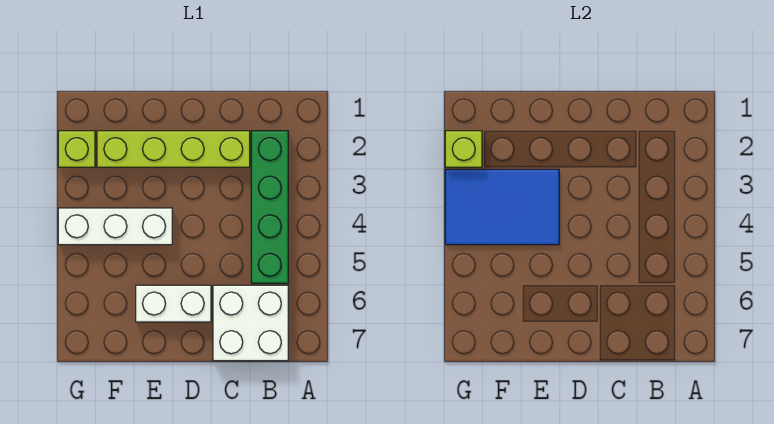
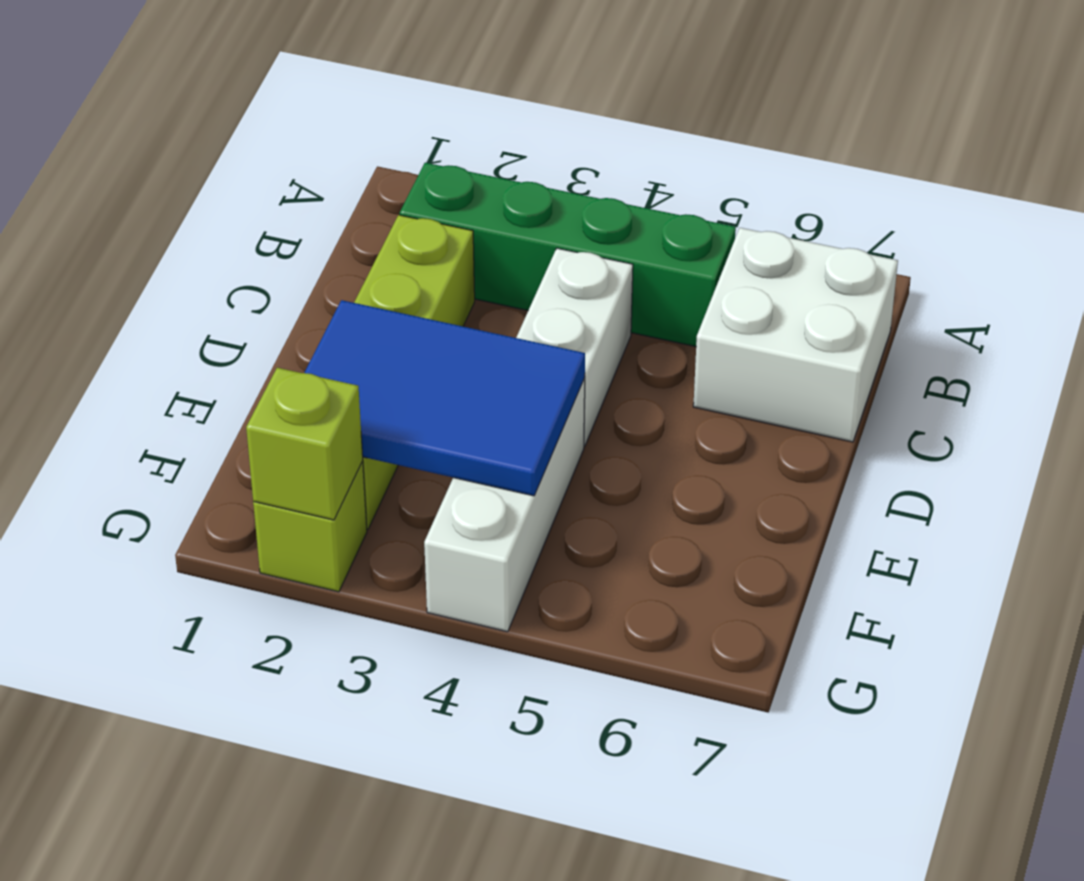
white 1x2 brick [136,285,211,322] -> white 1x2 brick moved to [516,248,633,446]
blue 2x3 tile [445,169,559,245] -> blue 2x3 tile turned to [304,300,585,496]

